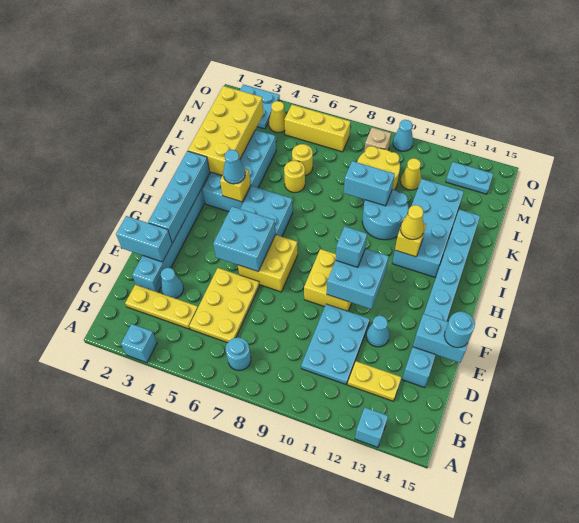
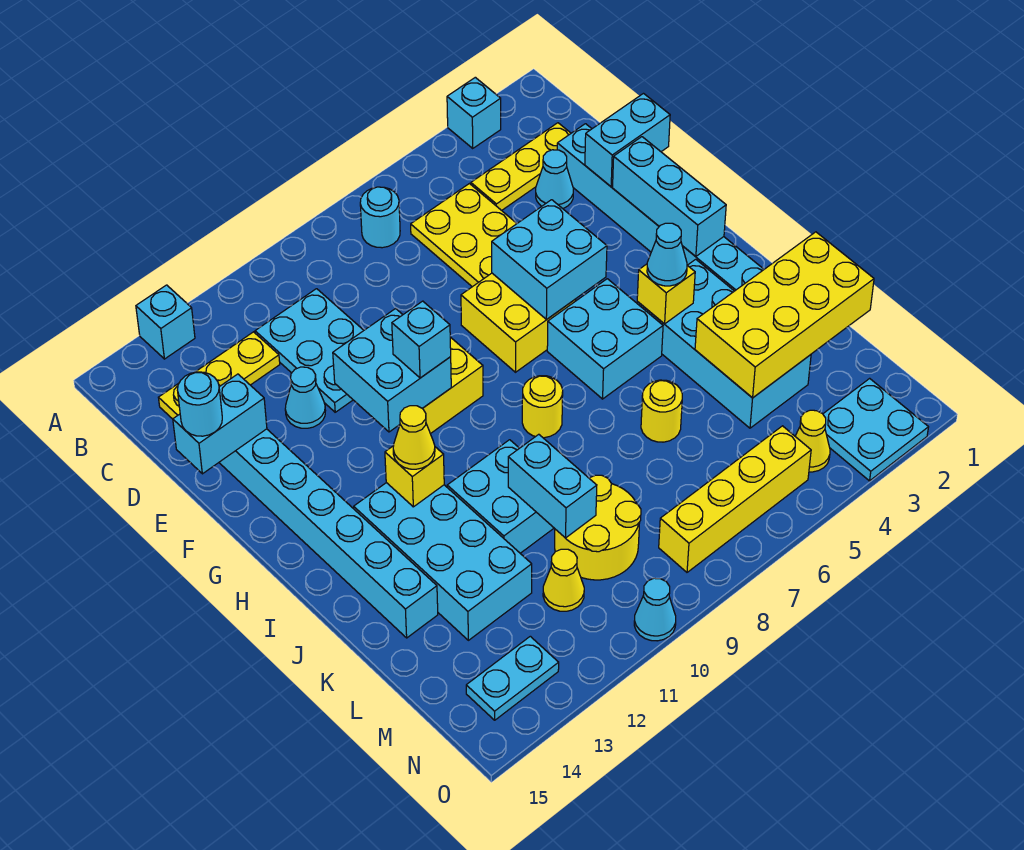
yellow 1x2 plate [348,361,402,401] -> yellow 1x3 plate [158,332,280,419]
cyan 1x4 brick [148,151,210,243] -> cyan 1x3 brick [613,137,726,256]
yellow 2x4 brick [188,86,263,176] -> yellow 2x4 brick turned to [695,232,874,398]
cyan 2x2 round brick [362,189,408,240] -> cyan 2x2 brick [447,440,554,553]
cyan 1x2 brick [344,161,395,206] -> cyan 1x2 brick turned to [508,434,597,538]
yellow 1x1 round brick [292,144,313,176] -> yellow 1x1 round brick moved to [522,376,563,438]
yellow 1x3 brick [284,105,350,152] -> yellow 1x4 brick [659,426,811,572]
tan 1x1 brick [364,128,391,152] -> none

